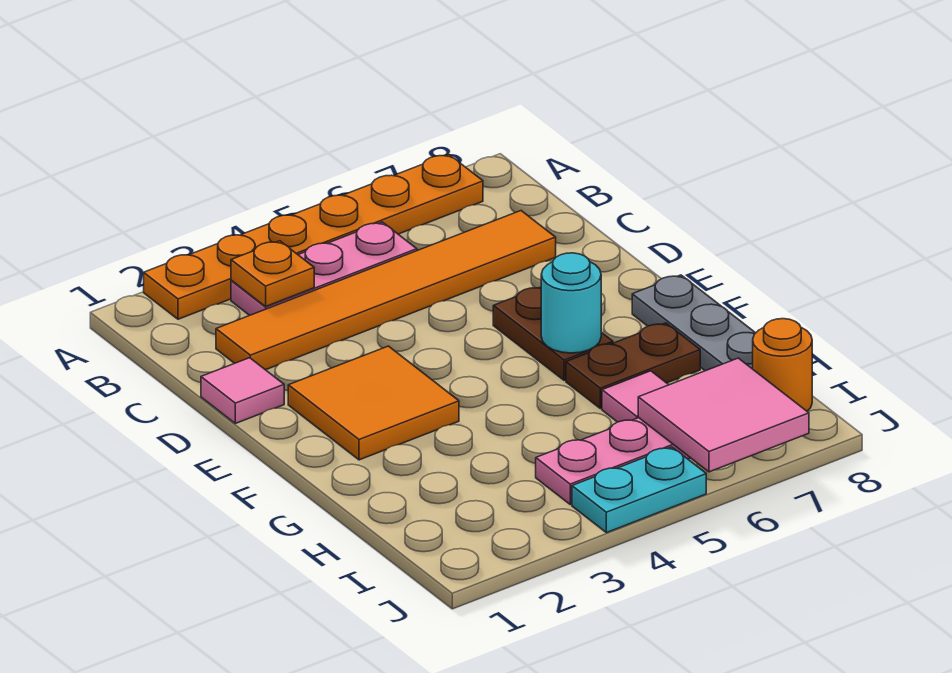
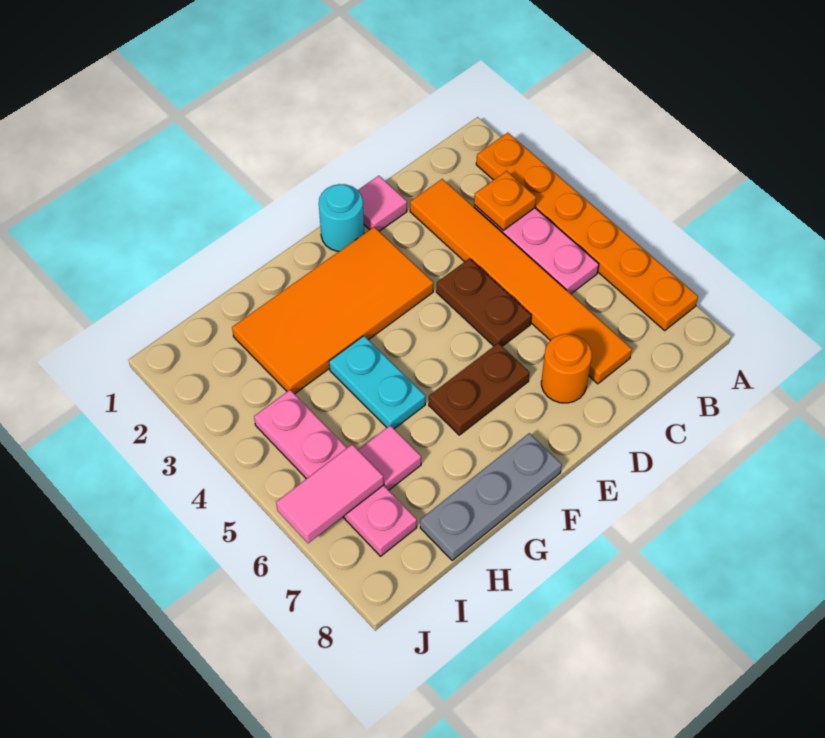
orange 2x2 tile [288,346,459,460] -> orange 2x4 tile [232,227,433,394]
cyan 1x1 round brick [541,253,601,353] -> cyan 1x1 round brick moved to [319,184,364,251]
brown 1x2 plate [566,323,700,409] -> brown 1x2 plate moved to [436,258,531,346]
pink 2x2 tile [638,358,809,472] -> pink 1x2 tile [276,444,384,543]
orange 1x1 round brick [753,319,812,411] -> orange 1x1 round brick moved to [541,334,592,403]
cyan 1x2 plate [572,447,706,533] -> cyan 1x2 plate moved to [329,336,425,429]

